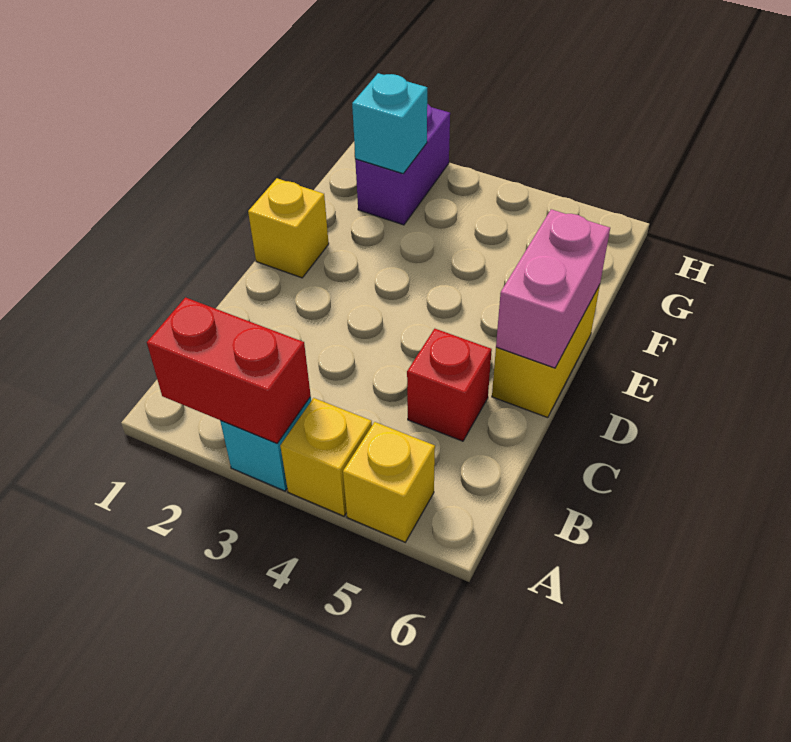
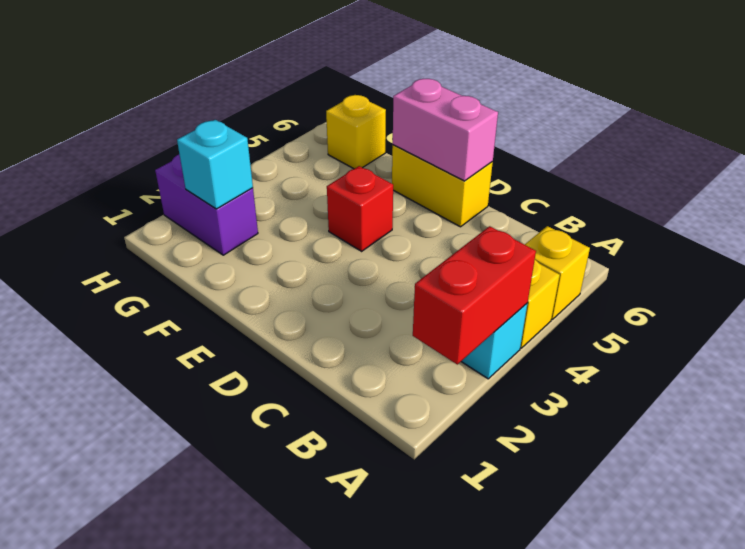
red 1x1 brick [407,329,492,441] -> red 1x1 brick moved to [327,166,393,251]
yellow 1x1 brick [248,178,329,278] -> yellow 1x1 brick moved to [326,95,386,169]

